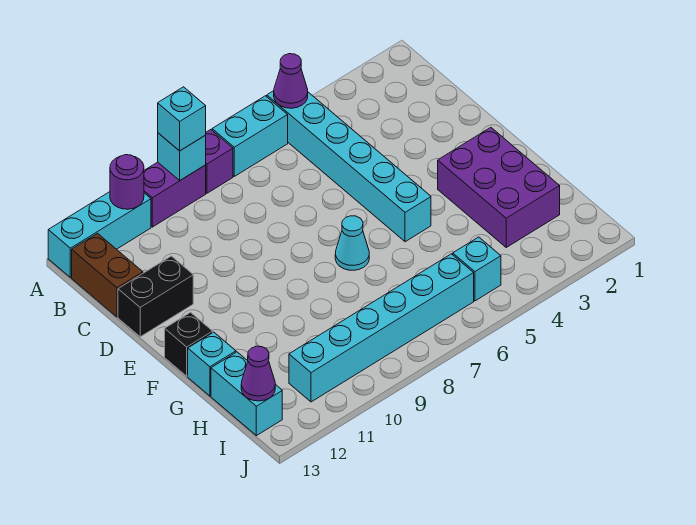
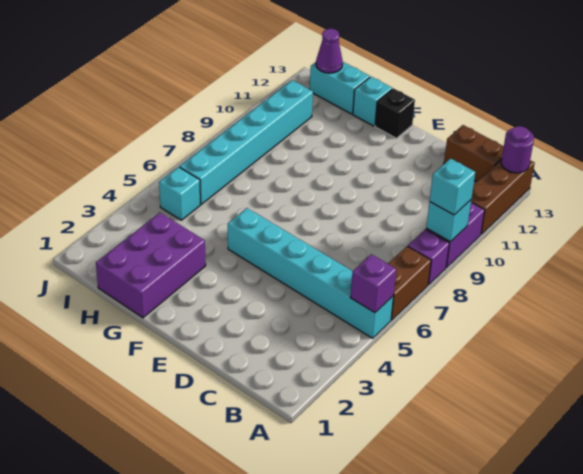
purple 1x1 cone [274,54,308,108] -> purple 1x1 brick [350,254,396,313]
cyan 1x2 brick [212,96,288,176] -> brown 1x2 brick [388,246,431,320]
cyan 1x3 brick [48,192,151,277] -> brown 1x3 brick [471,159,535,234]
purple 1x1 round brick [110,155,144,209] -> purple 1x1 round brick moved to [501,126,534,173]
black 1x2 brick [118,256,193,337] -> none
purple 2x3 brick [438,127,560,247] -> purple 2x3 brick turned to [96,213,206,318]
cyan 1x1 cone [335,216,369,270] -> none

